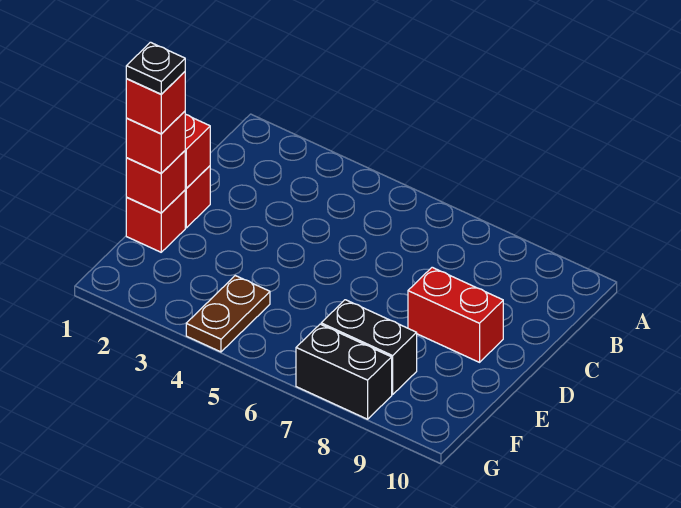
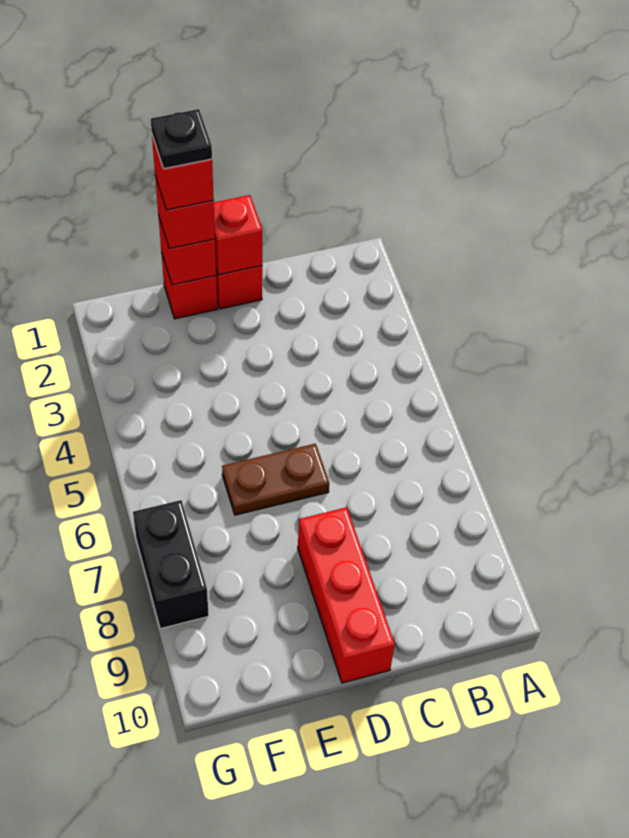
red 1x2 brick [408,267,503,362] -> red 1x3 brick [298,507,395,683]
brown 1x2 plate [186,276,270,352] -> brown 1x2 plate moved to [222,444,329,515]
black 1x2 brick [321,300,417,395] -> none

